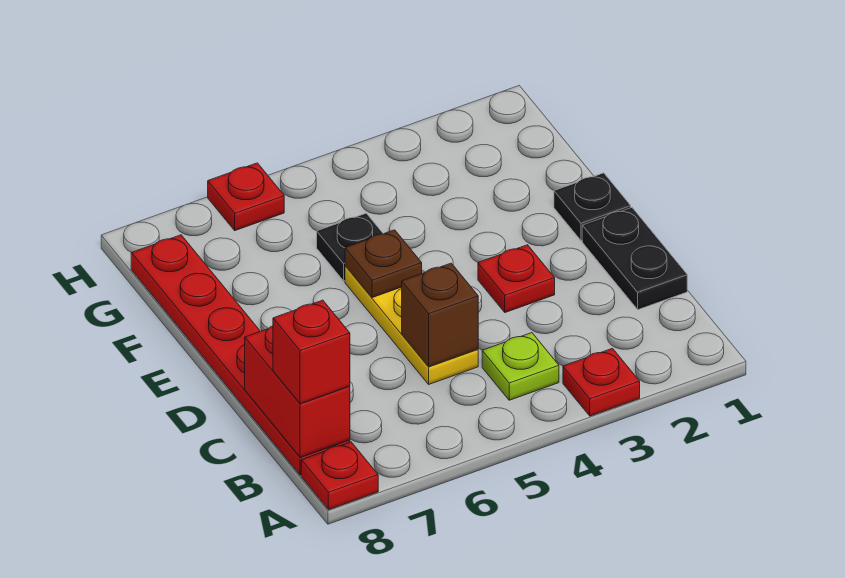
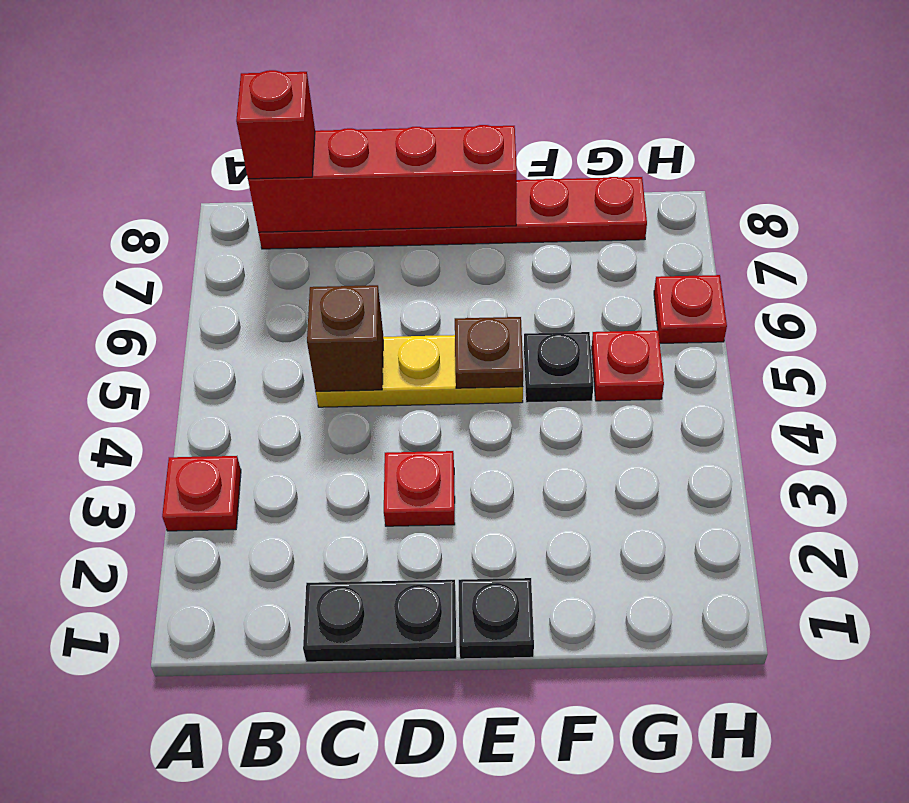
red 1x1 plate [301,442,378,510] -> red 1x1 plate moved to [592,330,664,401]
lime 1x1 plate [482,333,559,400] -> none
red 1x2 brick [245,326,350,457] -> red 1x4 brick [248,125,517,232]

